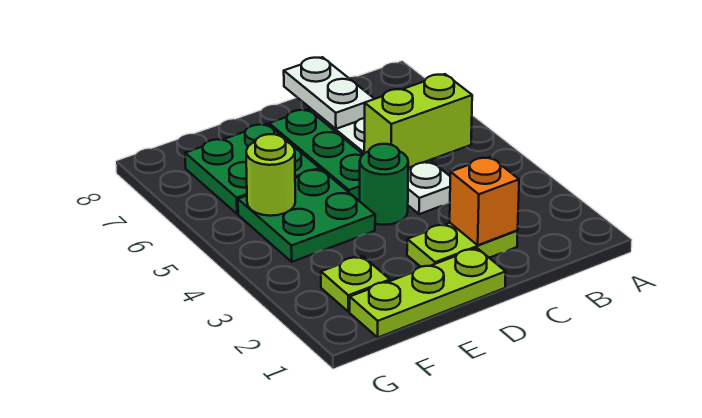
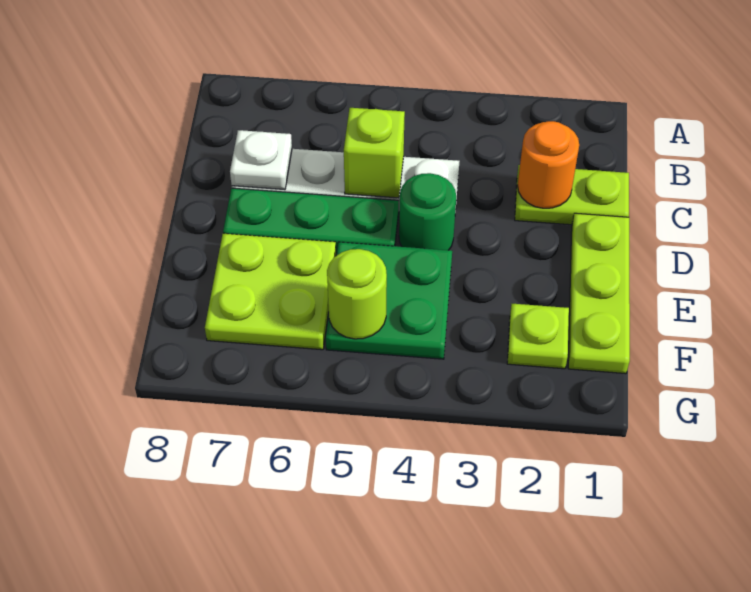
lime 1x2 brick [364,74,472,168] -> lime 1x1 brick [344,108,405,198]
lime 1x2 plate [407,223,518,267] -> lime 1x2 plate turned to [515,165,629,225]
orange 1x1 brick [450,157,519,245] -> orange 1x1 round brick [518,121,579,208]
white 1x2 plate [284,57,374,129] -> white 1x1 plate [230,130,292,190]
green 2x2 plate [185,124,320,214] -> lime 2x2 plate [205,233,336,350]

